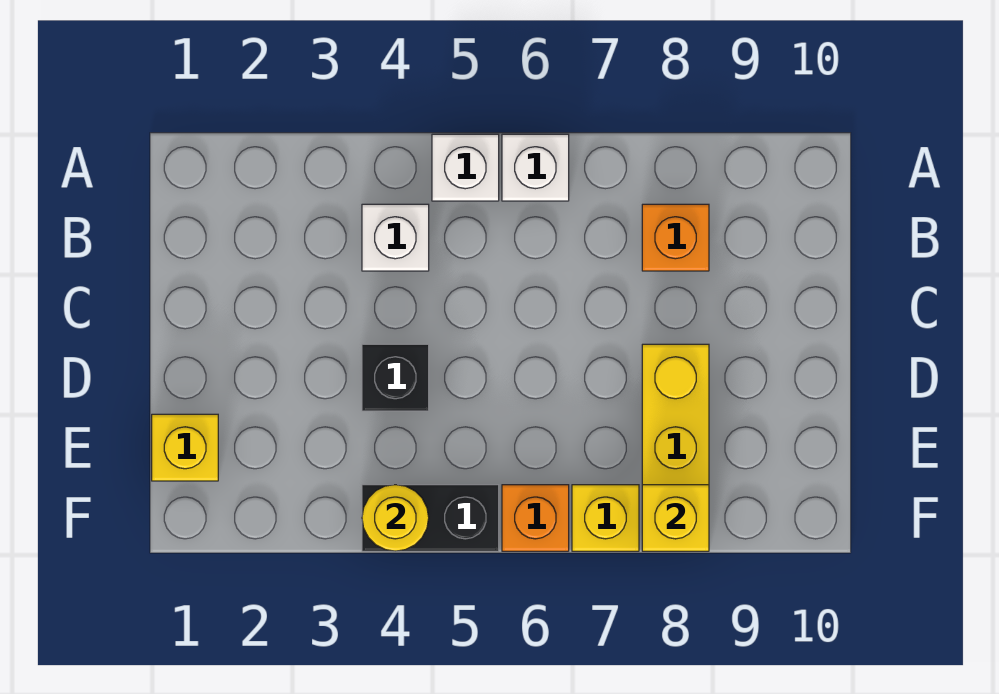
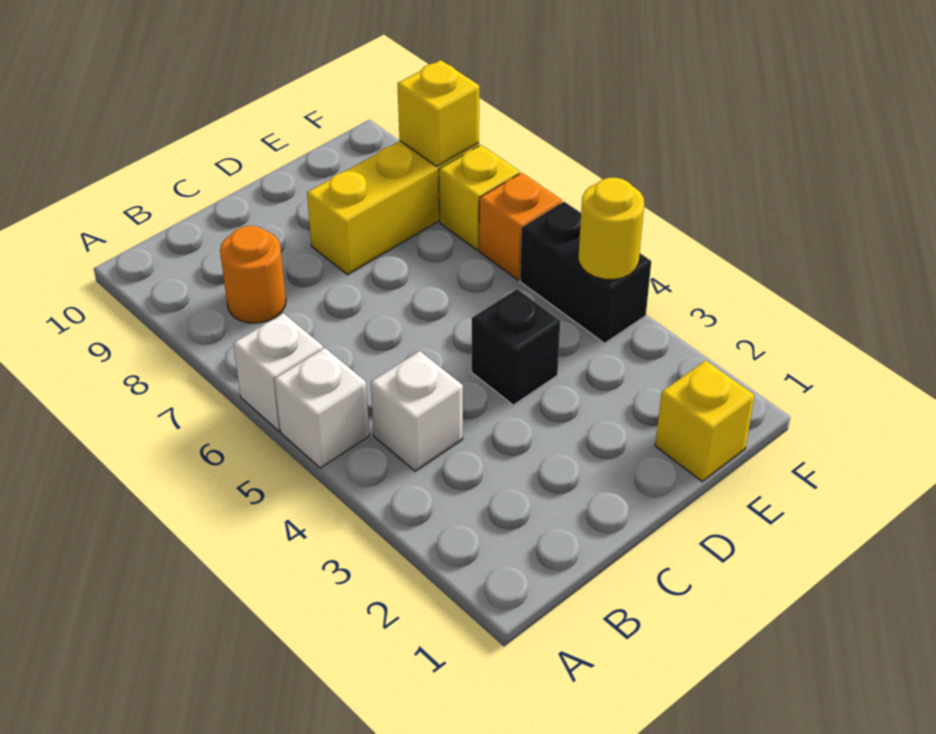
orange 1x1 brick [642,204,709,271] -> orange 1x1 round brick [220,226,286,323]

